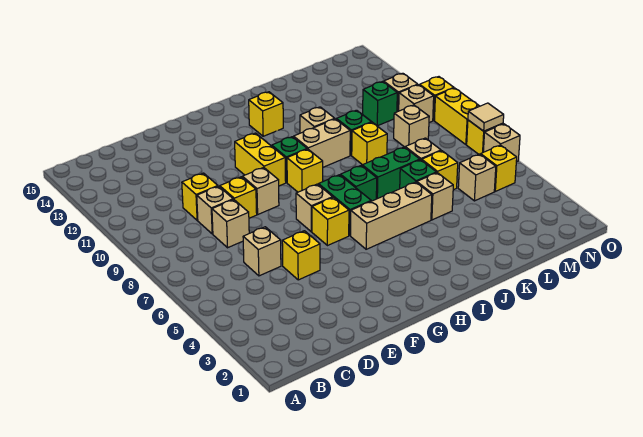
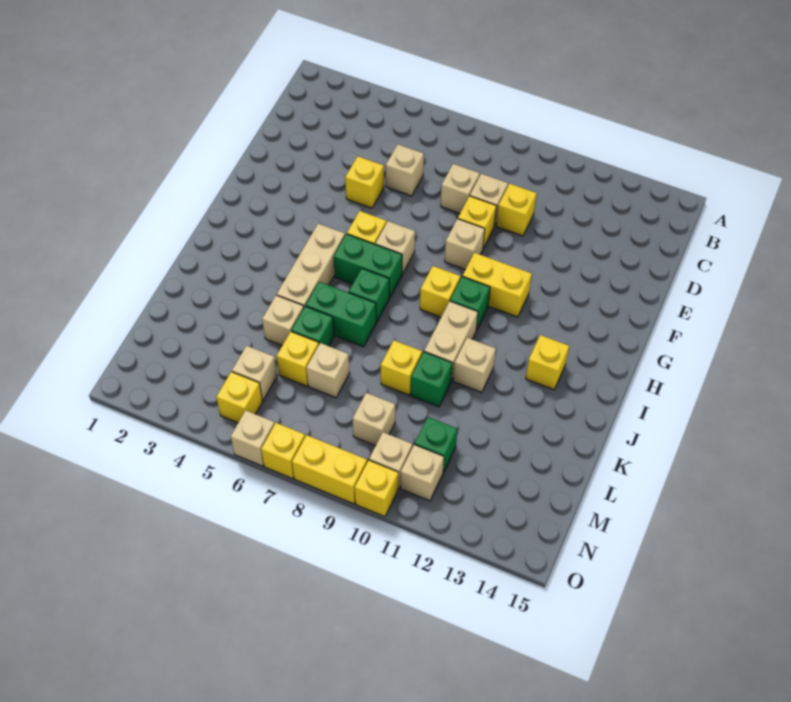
green 1x2 brick [362,147,420,199] -> green 1x2 brick turned to [306,282,376,347]
tan 1x1 tile [468,103,504,131] -> none

